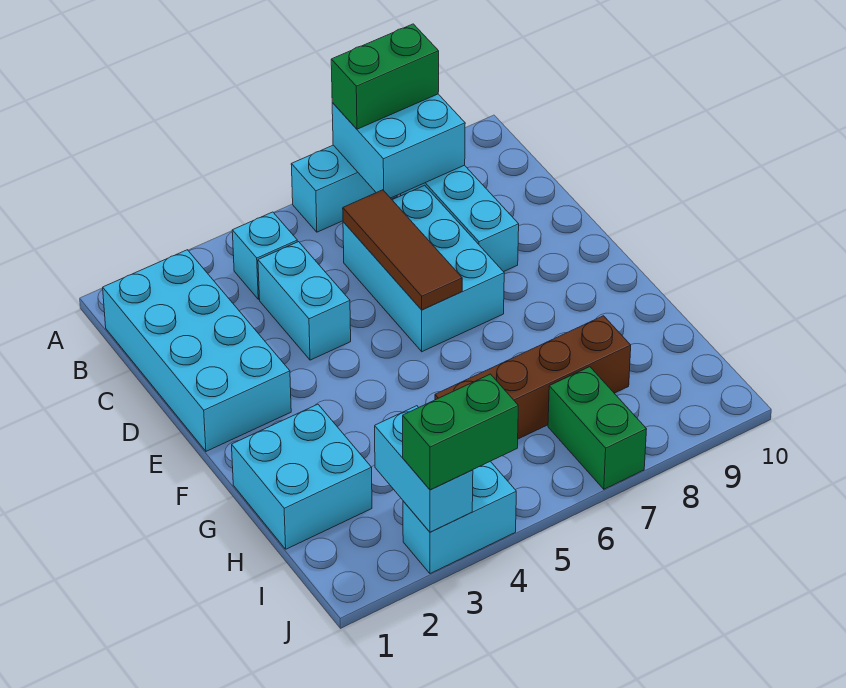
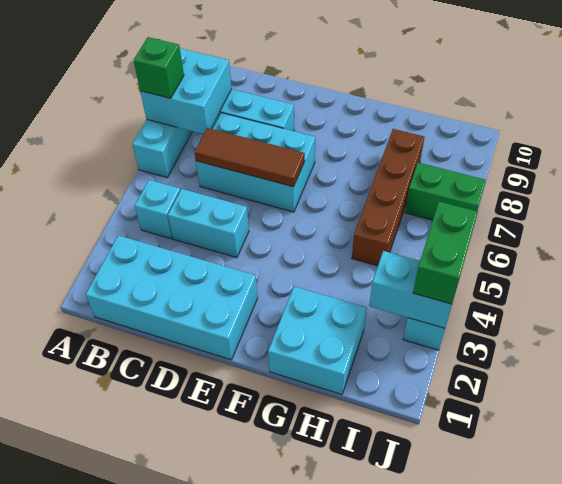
green 1x2 brick [331,24,439,129] -> green 1x1 brick [133,37,184,98]

